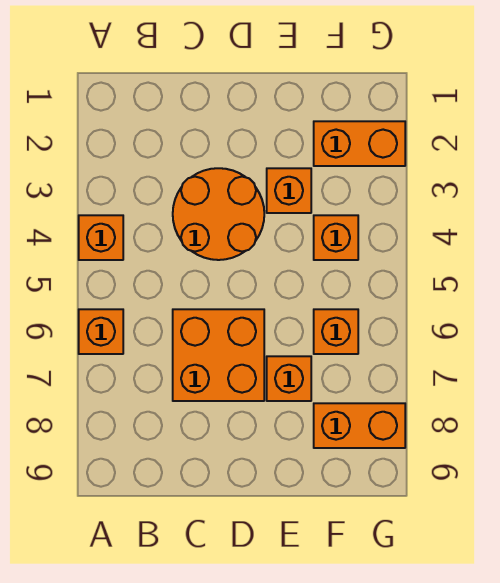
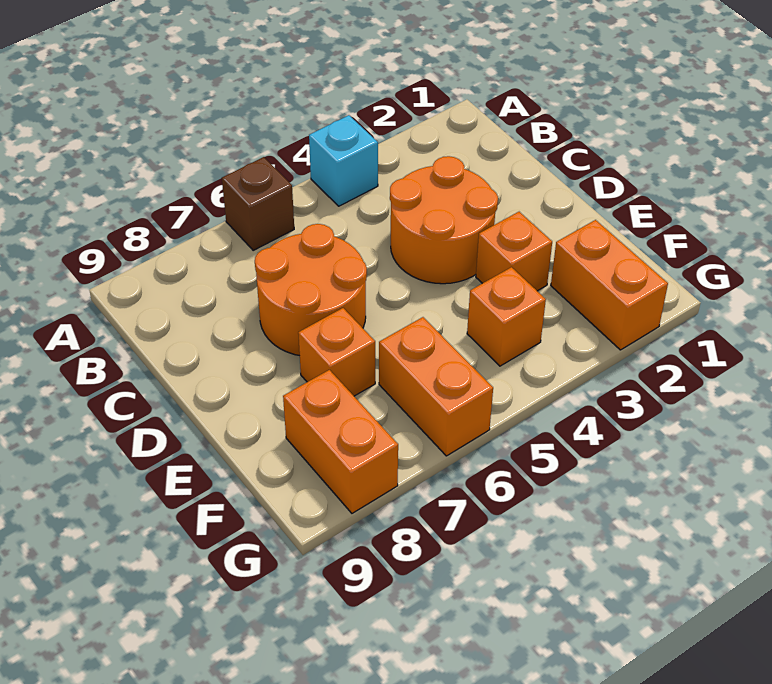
orange 1x1 brick [79,215,123,260] -> cyan 1x1 brick [309,115,378,206]
orange 1x1 brick [79,309,123,354] -> brown 1x1 brick [222,157,294,250]
orange 2x2 brick [173,309,264,401] -> orange 2x2 round brick [255,224,367,356]
orange 1x1 brick [314,309,358,354] -> orange 1x2 brick [379,317,493,456]

